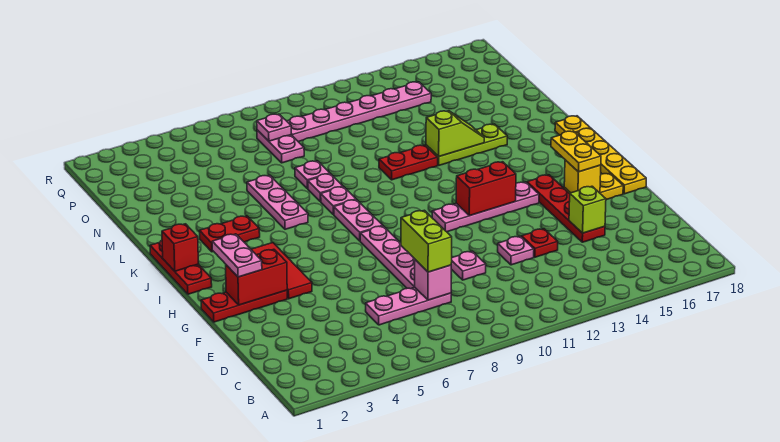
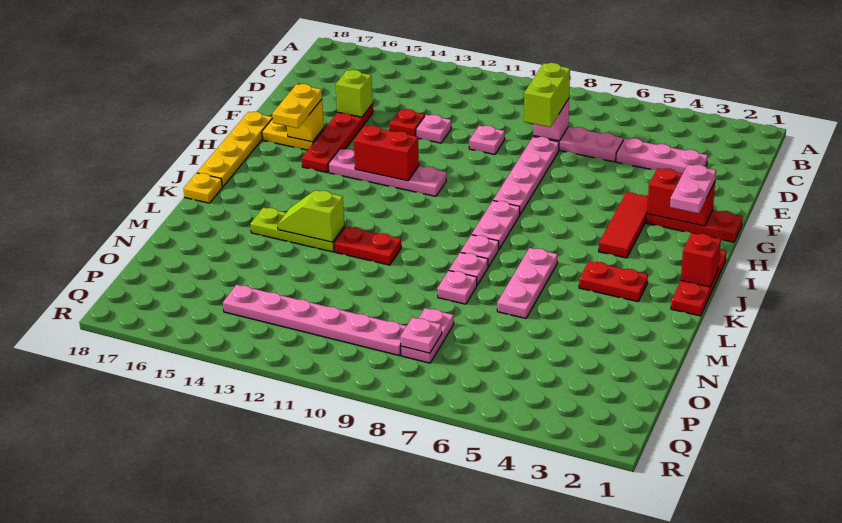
none -> pink 1x3 plate [616,138,708,173]

